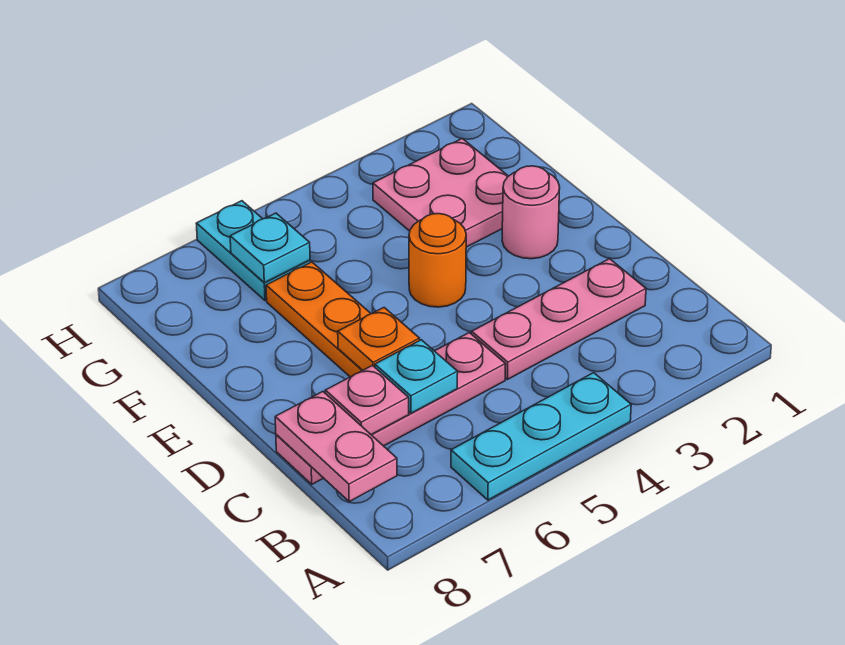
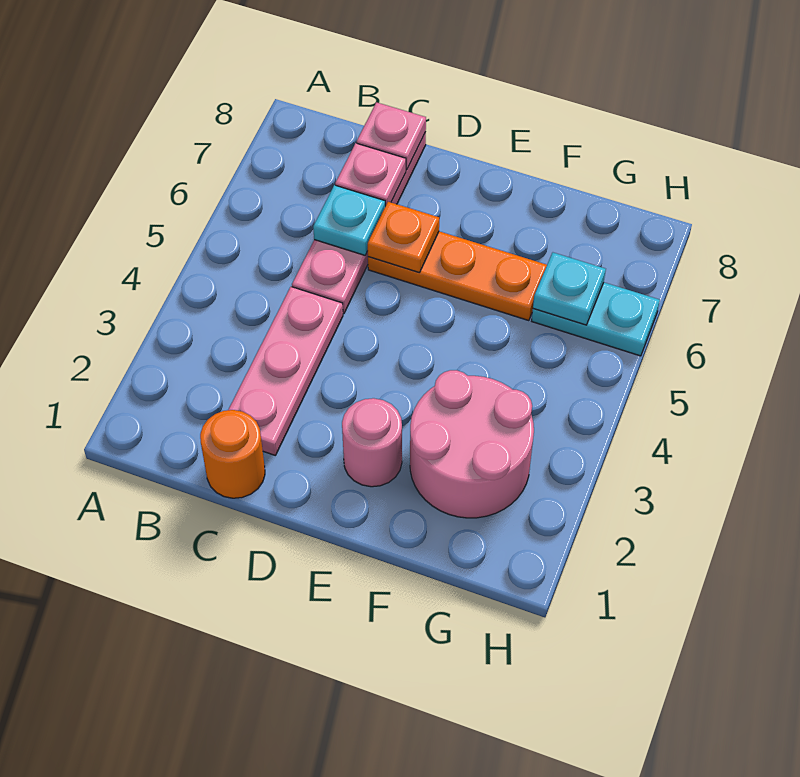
cyan 1x3 plate [451,373,631,500] -> none
pink 1x2 plate [275,392,397,501] -> pink 1x1 plate [357,102,426,170]
orange 1x1 round brick [409,214,466,307] -> orange 1x1 round brick moved to [200,410,265,498]
pink 2x2 plate [373,139,508,247] -> pink 2x2 round brick [410,370,534,518]

